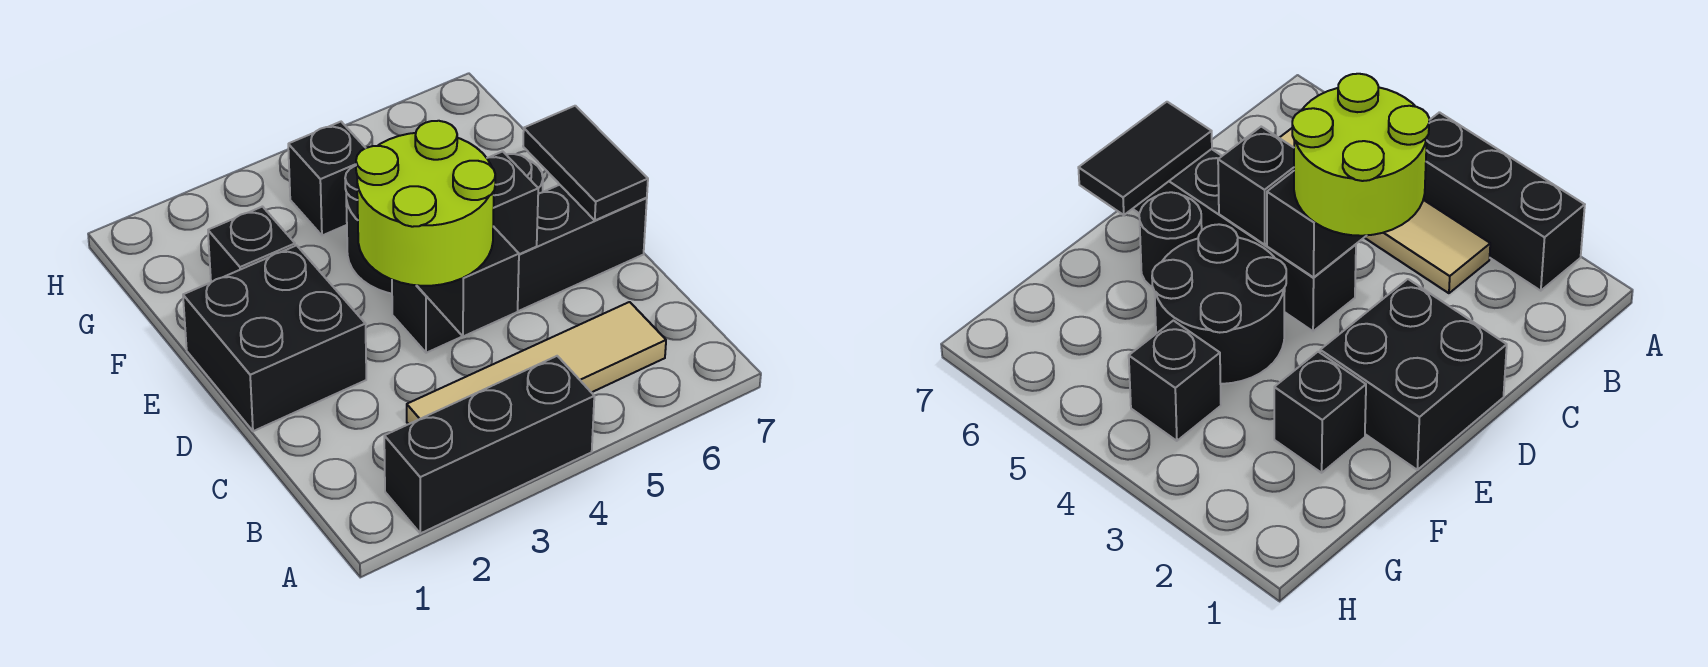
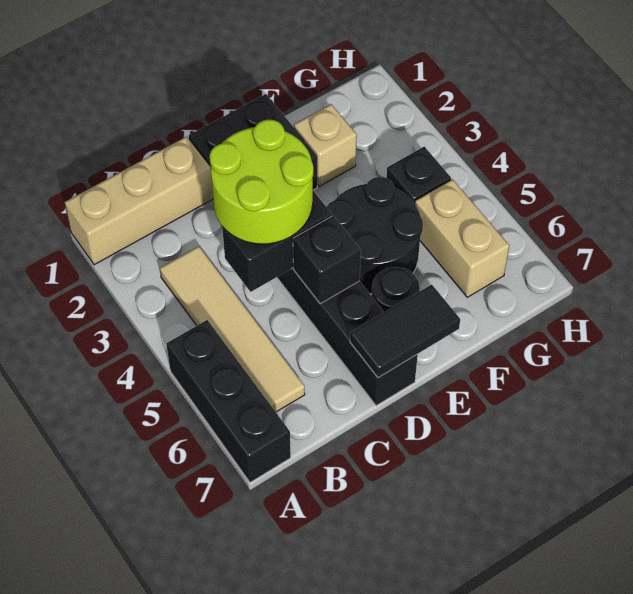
none -> tan 1x3 brick [65,137,213,265]
black 1x3 brick [384,356,594,533] -> black 1x3 brick moved to [166,320,291,482]
black 1x1 brick [208,207,295,282] -> tan 1x1 brick [294,104,357,187]
none -> tan 1x2 brick [415,179,509,297]

